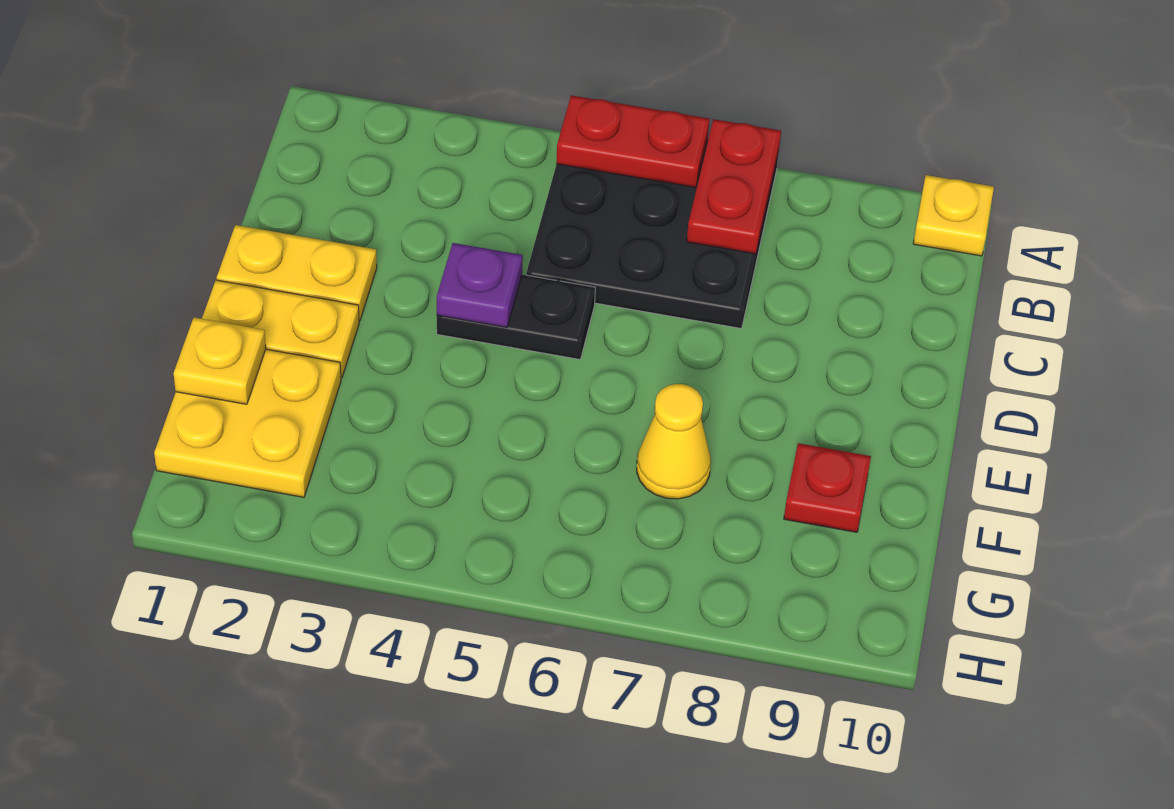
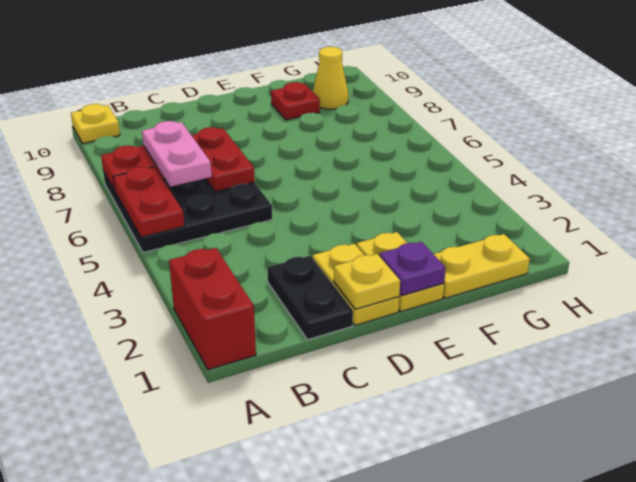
none -> red 1x2 brick [169,248,256,370]
none -> pink 1x2 plate [142,121,212,187]
none -> red 1x2 plate [191,127,255,192]
black 1x2 plate [437,275,595,359] -> black 1x2 plate moved to [267,256,353,340]
purple 1x1 plate [437,243,523,327] -> purple 1x1 plate moved to [379,242,446,296]
yellow 2x2 plate [154,349,341,497] -> yellow 1x2 plate [434,234,530,298]
yellow 1x1 plate [174,317,266,404] -> yellow 1x1 plate moved to [334,254,400,309]
yellow 1x1 cone [637,384,711,499] -> yellow 1x1 cone moved to [313,47,348,109]

